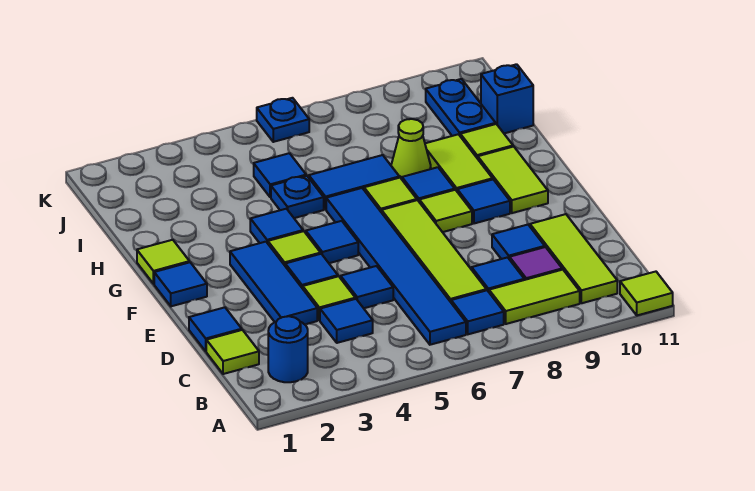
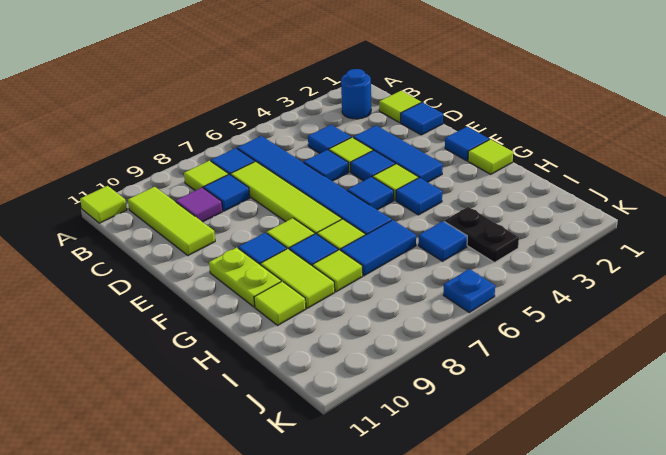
lime 1x2 tile [489,270,580,324] -> lime 1x1 tile [184,161,228,191]
blue 1x1 tile [492,225,545,260] -> none
lime 1x2 tile [478,147,548,213] -> lime 1x2 plate [209,248,281,307]
blue 1x1 plate [271,176,324,218] -> none
lime 1x1 cone [391,119,431,179] -> lime 1x1 tile [313,250,363,292]
none -> black 1x2 plate [444,207,519,262]
blue 1x2 plate [426,79,496,136] -> none
blue 1x1 brick [481,64,533,133] -> none

